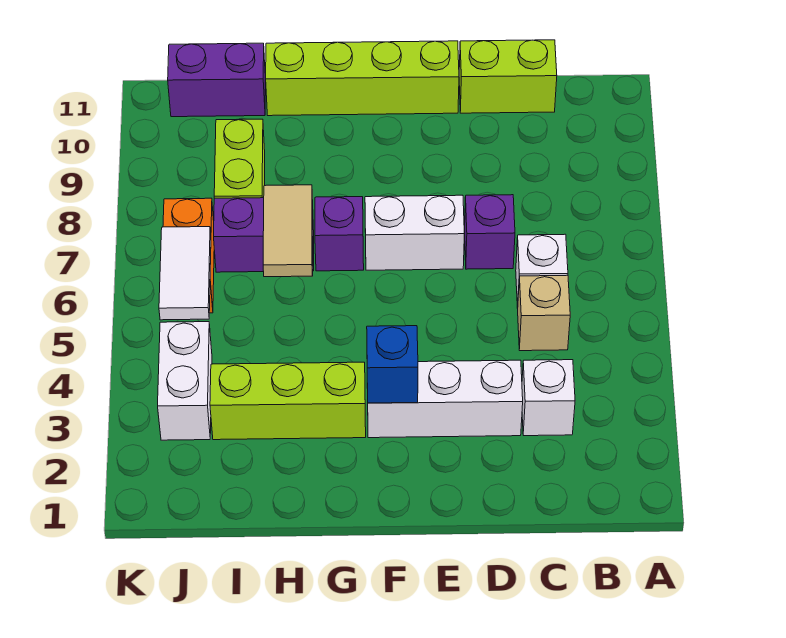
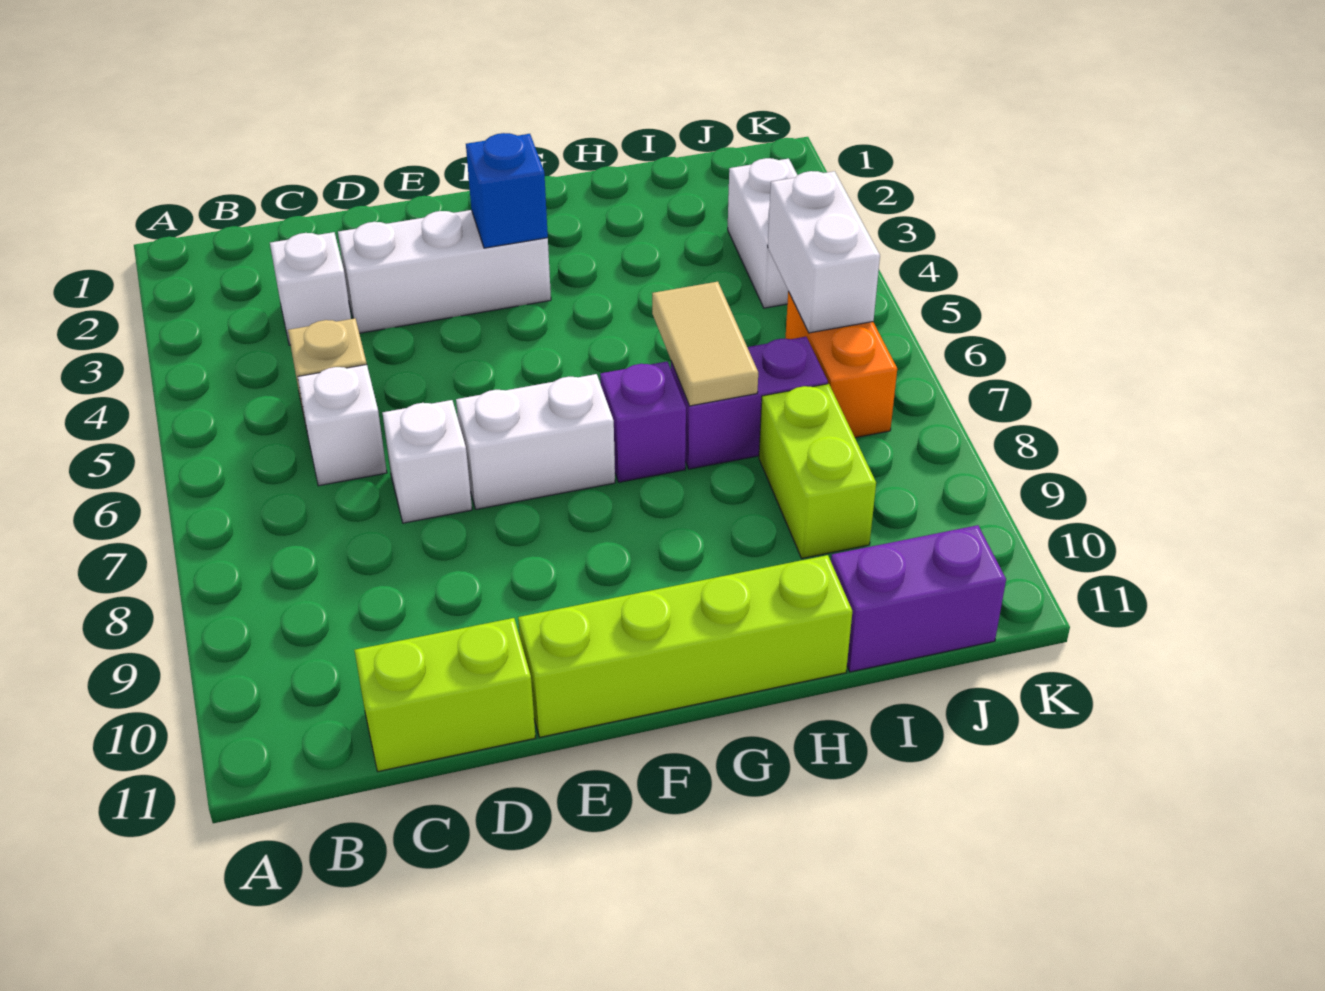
purple 1x1 brick [464,195,515,269] -> white 1x1 brick [383,400,472,523]
lime 1x3 brick [210,362,366,440] -> none
white 1x2 tile [159,227,211,320] -> white 1x2 brick [768,171,880,333]

